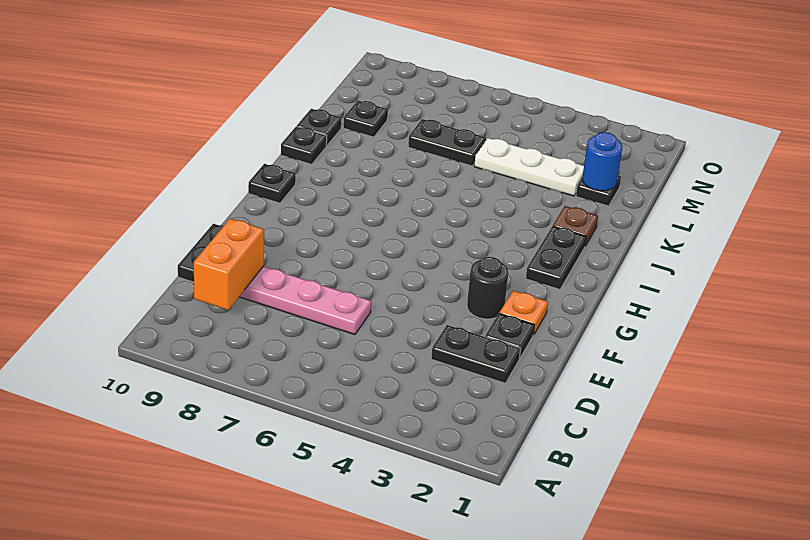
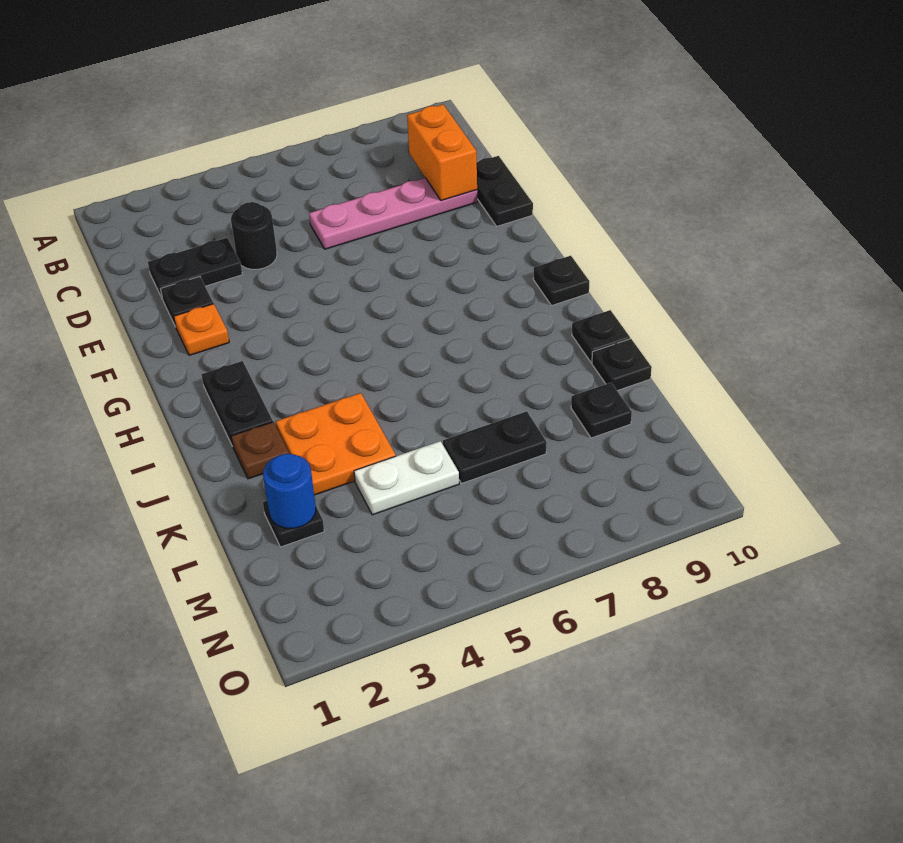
black 1x1 round brick [467,257,509,319] -> black 1x1 round brick moved to [231,202,277,269]
none -> orange 2x2 plate [276,393,396,495]
white 1x3 plate [474,138,584,196] -> white 1x2 plate [354,441,459,515]

